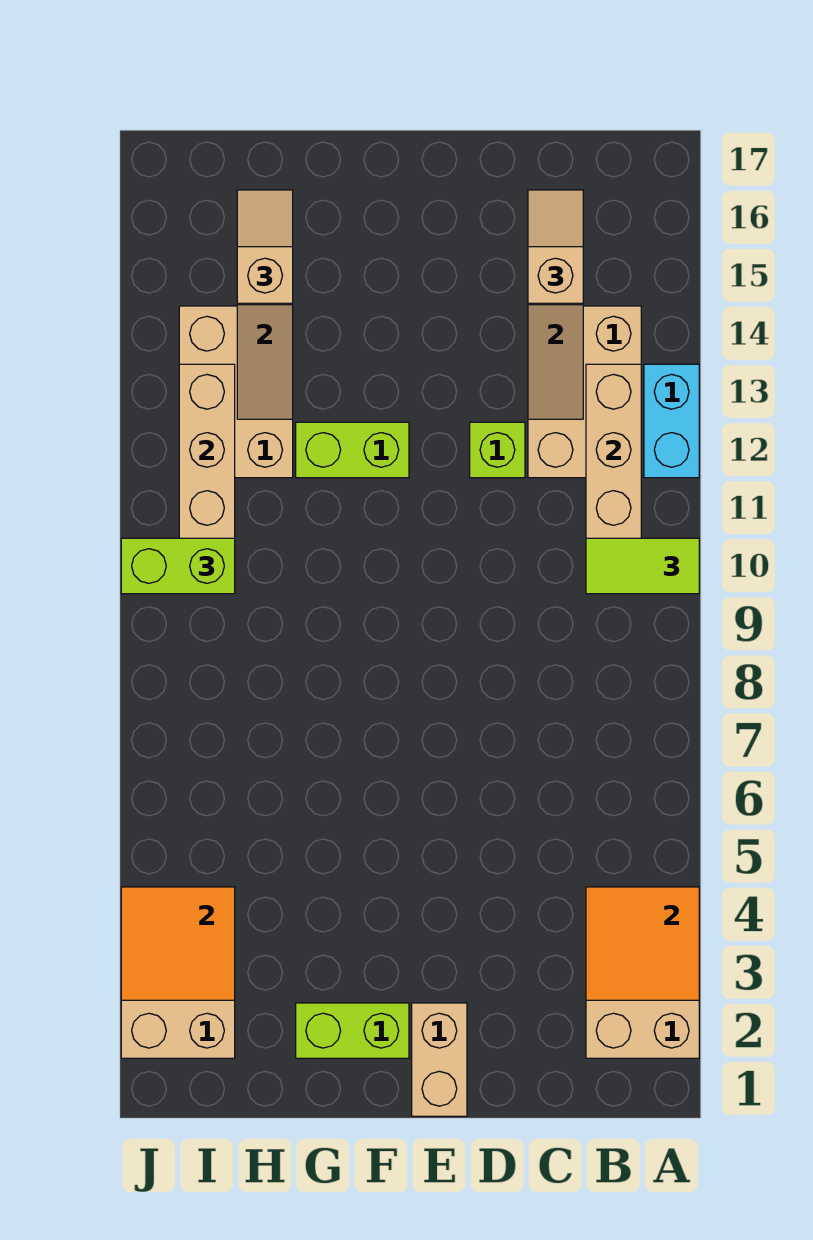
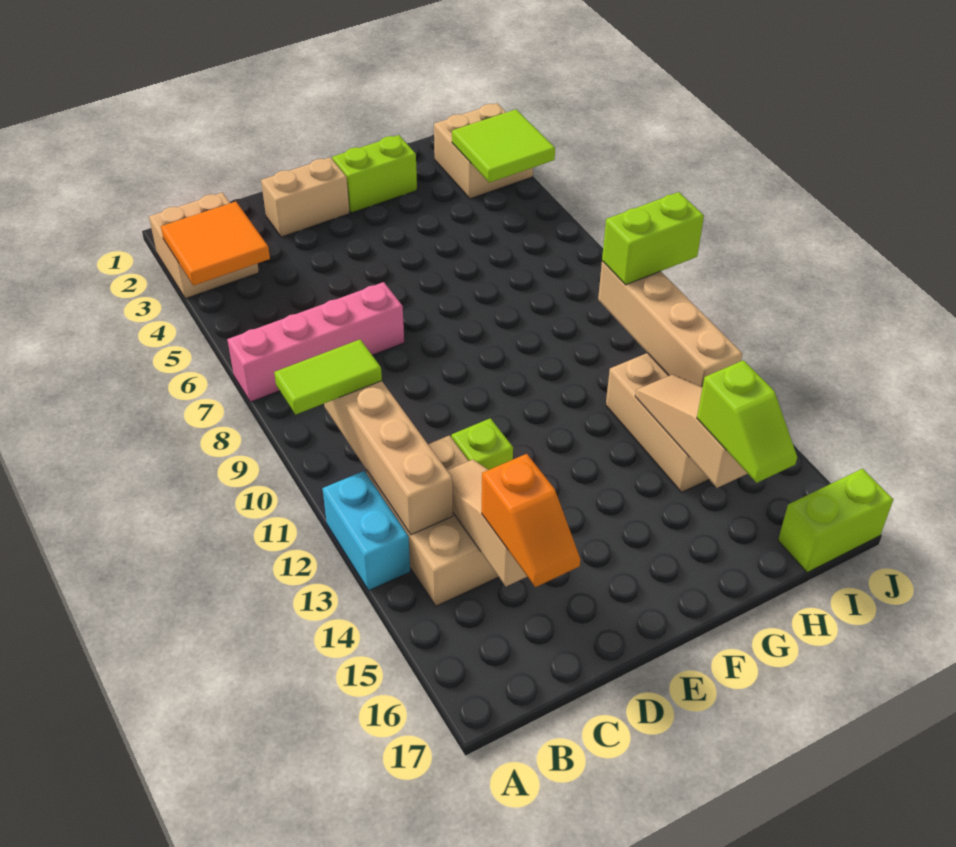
none -> pink 1x4 brick [227,282,404,402]
tan 1x2 slope [528,190,583,303] -> orange 1x2 slope [482,454,581,587]
tan 1x2 brick [412,1003,467,1116] -> tan 1x2 brick turned to [261,157,349,237]
lime 1x2 brick [296,422,409,478] -> lime 1x2 brick moved to [778,469,893,573]
tan 1x2 slope [237,190,293,303] -> lime 1x2 slope [697,360,797,483]
orange 2x2 tile [121,887,235,1000] -> lime 2x2 tile [452,109,555,183]

